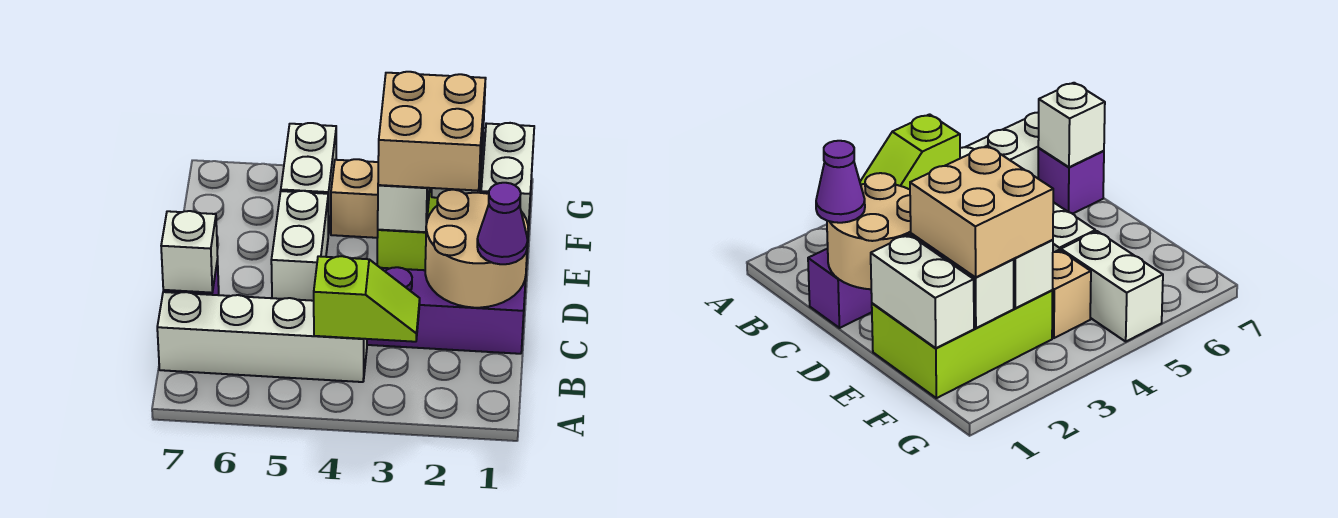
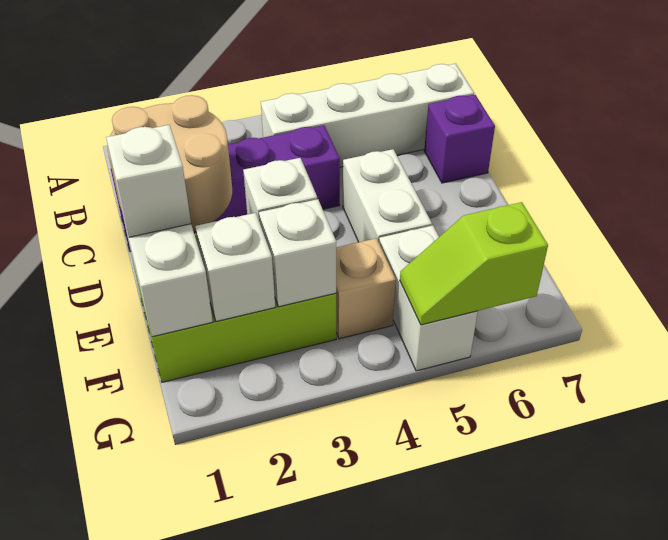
lime 1x2 slope [314,256,420,342] -> lime 1x2 slope moved to [400,202,548,325]
purple 1x1 cone [477,183,528,264] -> none
white 1x1 brick [161,211,218,293] -> white 1x1 brick moved to [106,125,191,237]
tan 2x2 brick [378,72,486,191] -> none

